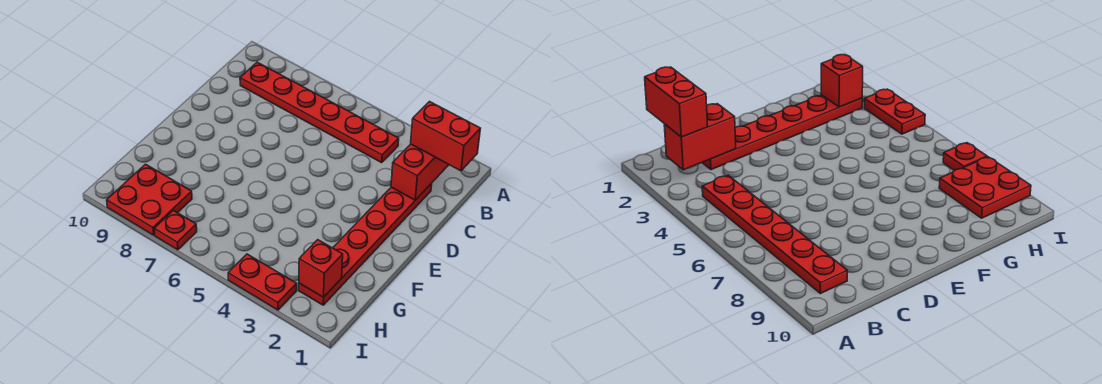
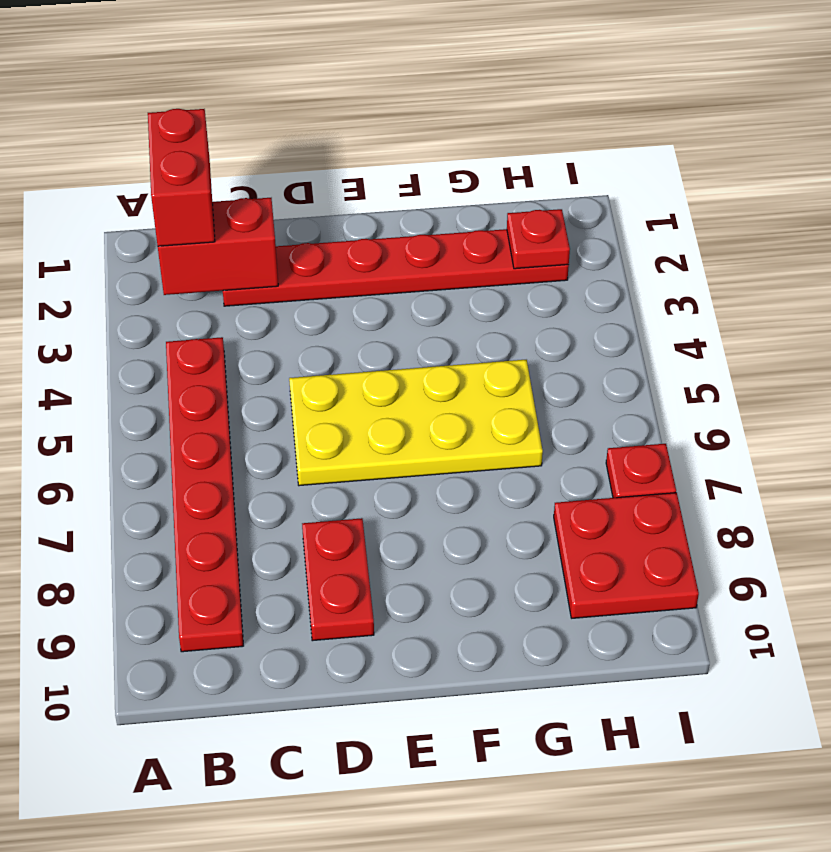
none -> yellow 2x4 plate [289,360,543,486]
red 1x1 brick [299,240,343,297] -> red 1x1 plate [507,209,570,269]
red 1x2 plate [228,254,297,310] -> red 1x2 plate moved to [302,518,374,641]

